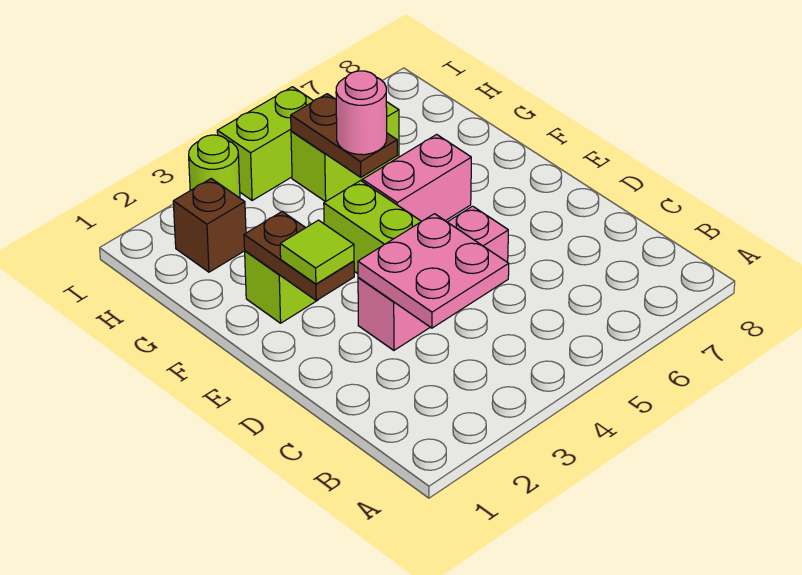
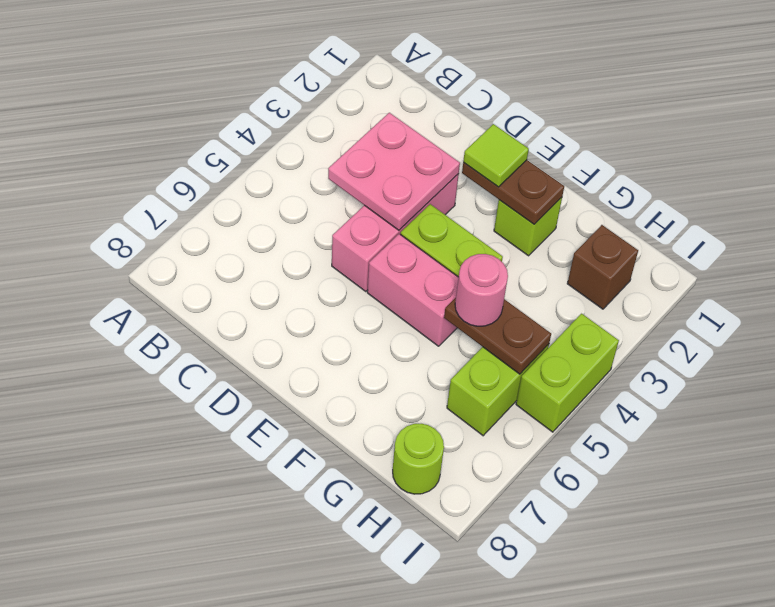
pink 1x2 brick [363,134,471,221] -> pink 1x2 brick turned to [367,234,459,346]
lime 1x1 round brick [189,135,240,198] -> lime 1x1 round brick moved to [393,424,444,494]

